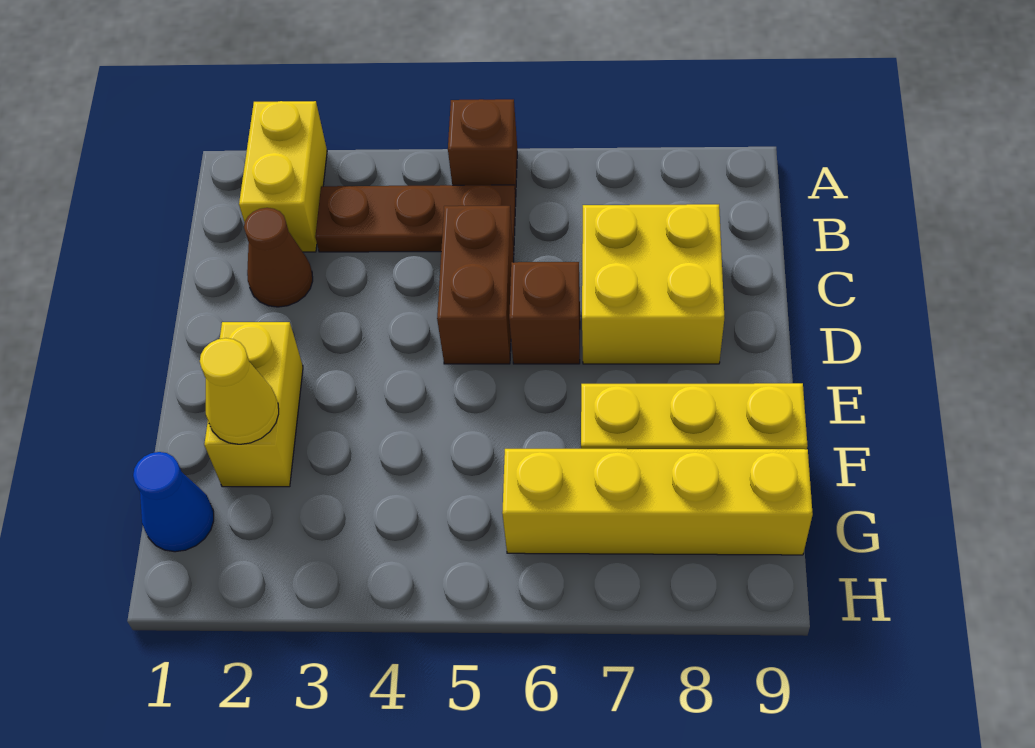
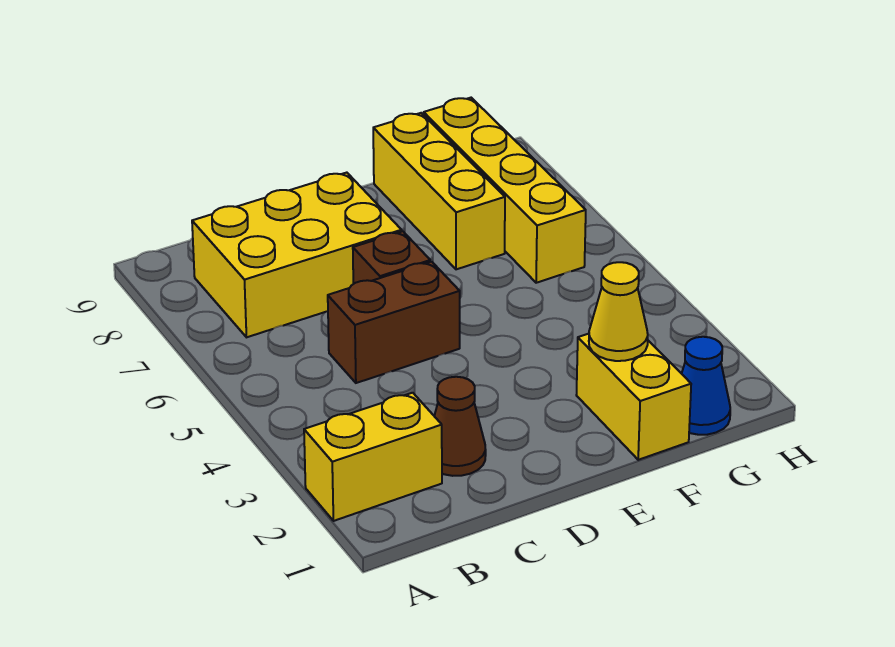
brown 1x1 brick [448,99,517,198] -> none
brown 1x3 plate [315,185,516,252] -> none
yellow 2x2 brick [582,204,724,364] -> yellow 2x3 brick [192,173,402,337]
yellow 1x2 brick [204,322,303,487] -> yellow 1x2 brick turned to [576,334,691,460]

